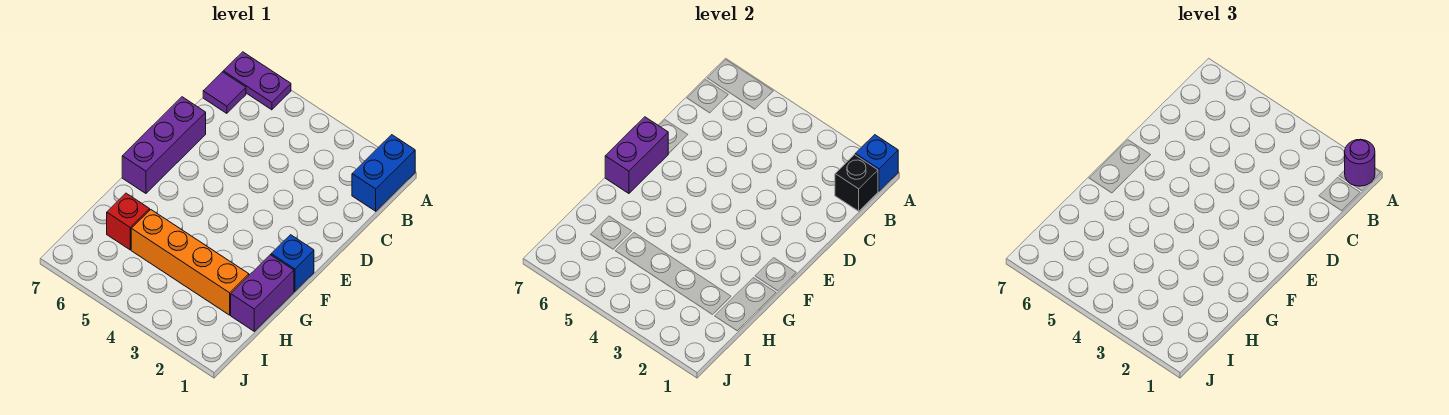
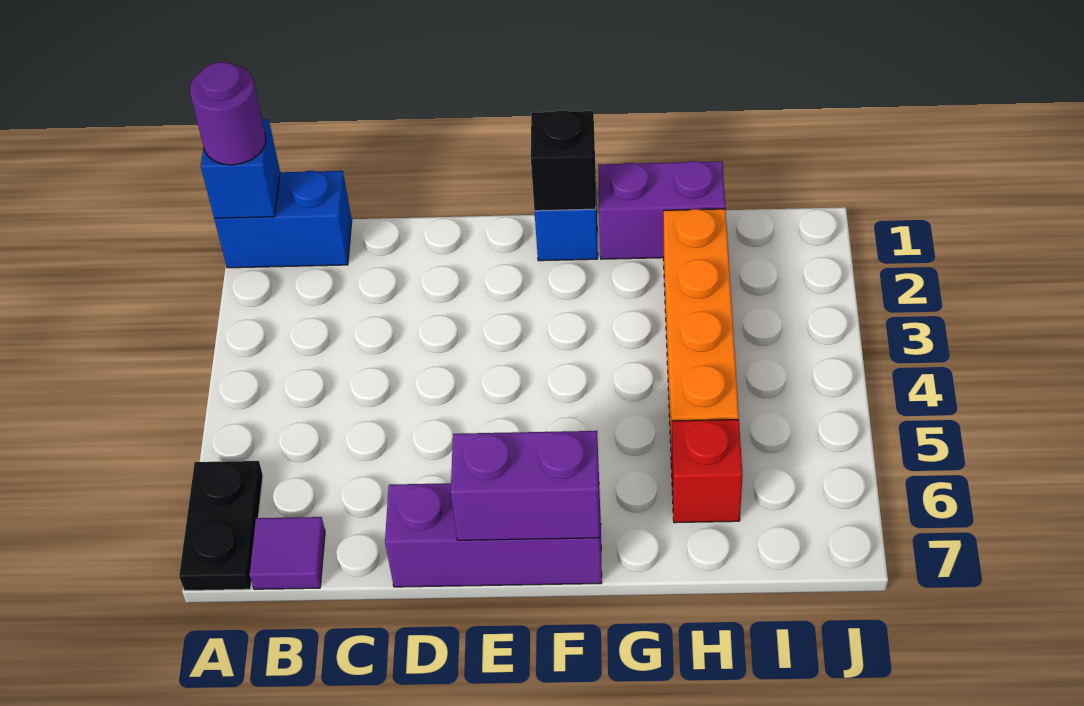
purple 1x2 plate [223,52,291,110] -> black 1x2 plate [179,461,263,590]
black 1x1 brick [835,155,878,211] -> black 1x1 brick moved to [531,110,596,211]

